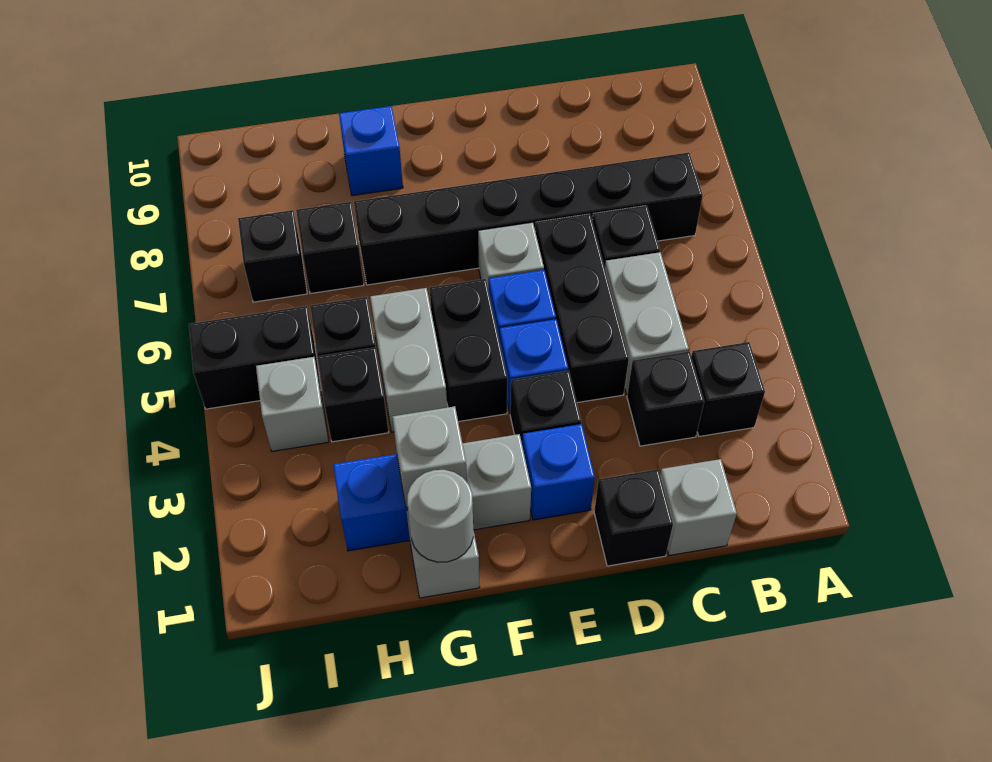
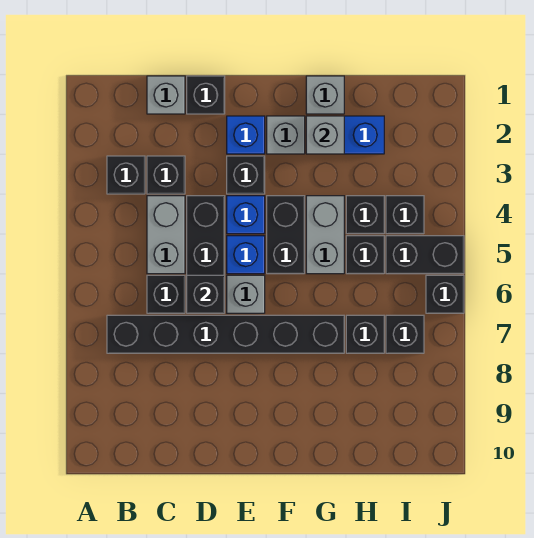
none -> black 1x1 brick [187,275,225,313]
grey 1x1 round brick [407,470,473,562] -> none
blue 1x1 brick [339,106,403,196] -> none
grey 1x1 brick [256,357,329,451] -> black 1x1 brick [386,196,424,234]
none -> black 1x1 brick [426,275,464,313]

